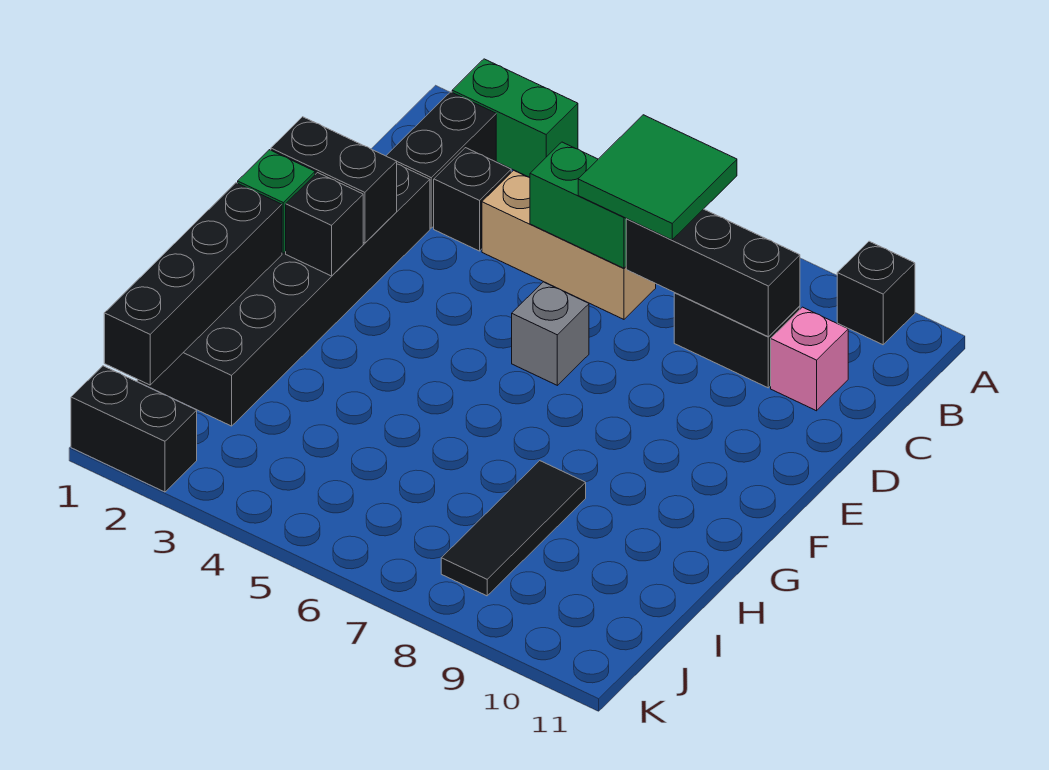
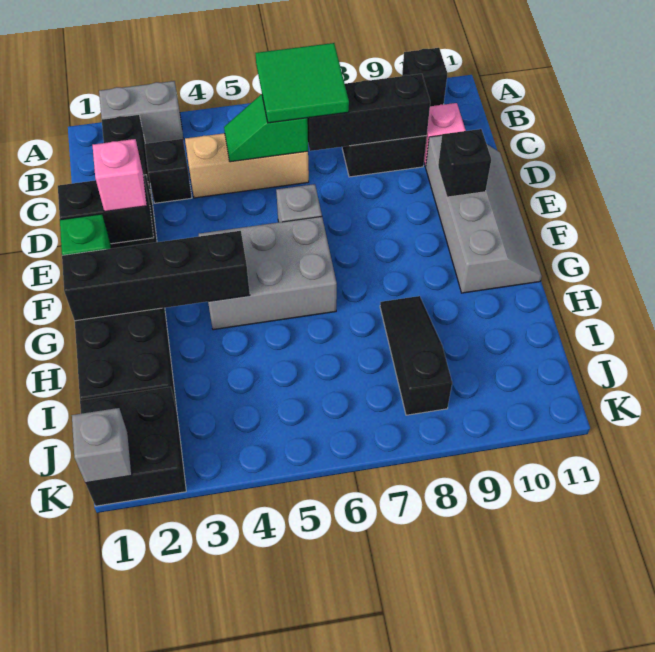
green 1x2 brick [452,59,578,178] -> grey 1x2 brick [99,81,183,144]
green 1x2 brick [530,142,626,268] -> green 1x2 slope [224,94,308,162]
none -> grey 2x4 slope [425,135,542,293]
none -> pink 1x1 brick [92,139,147,211]
black 1x1 brick [286,173,363,276] -> black 1x1 brick moved to [438,129,491,197]
none -> grey 2x3 brick [199,217,337,330]
black 1x4 brick [104,183,282,385] -> black 1x4 brick turned to [62,231,250,321]
black 1x3 tile [441,461,586,596] -> black 1x3 slope [380,296,452,415]
black 1x2 brick [71,366,197,492] -> black 2x2 brick [80,387,186,506]
none -> grey 1x1 brick [72,408,132,483]

